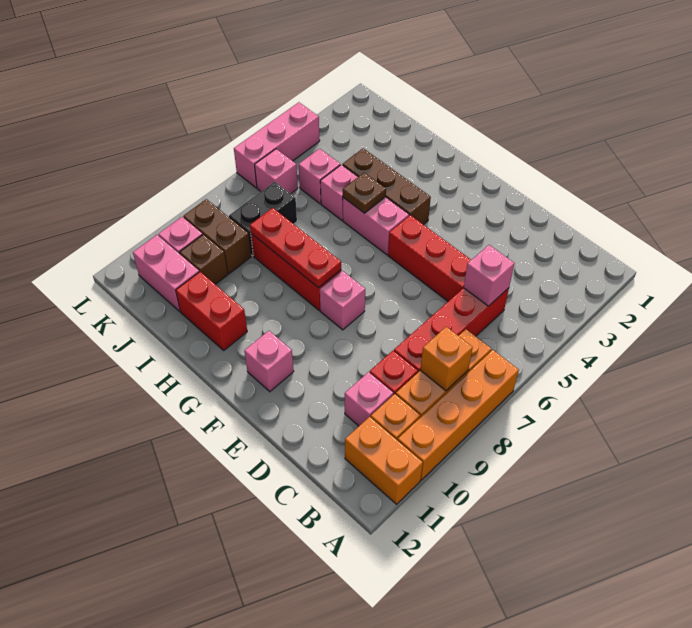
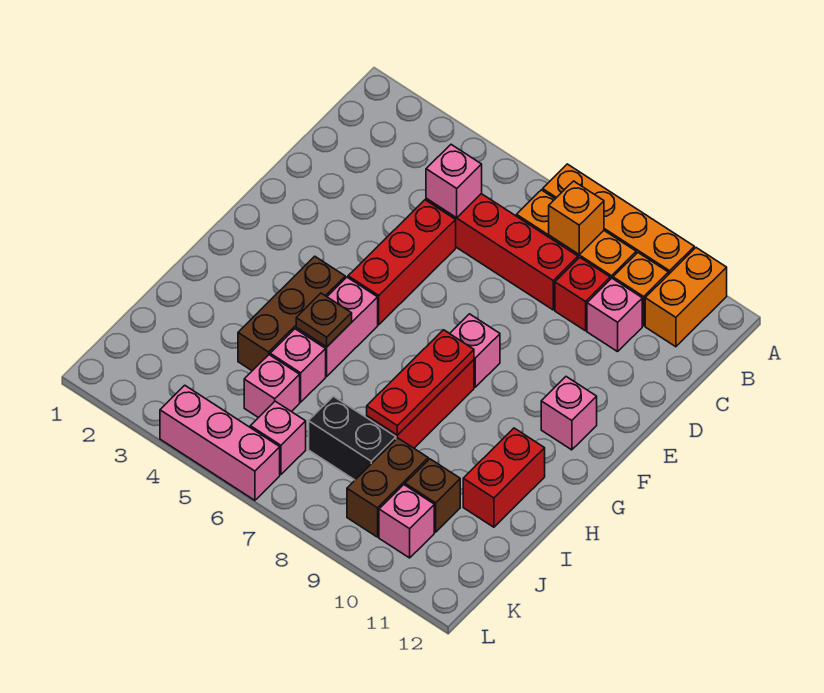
pink 1x2 brick [133,235,199,311] -> none

